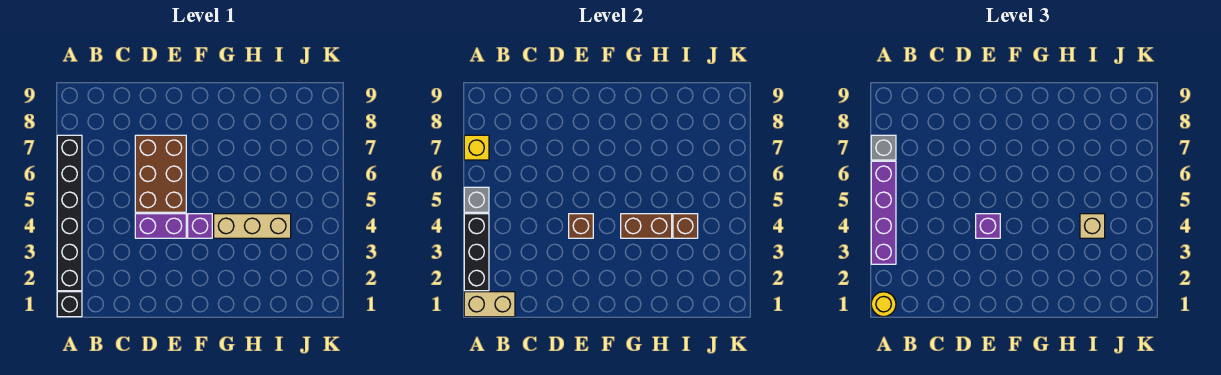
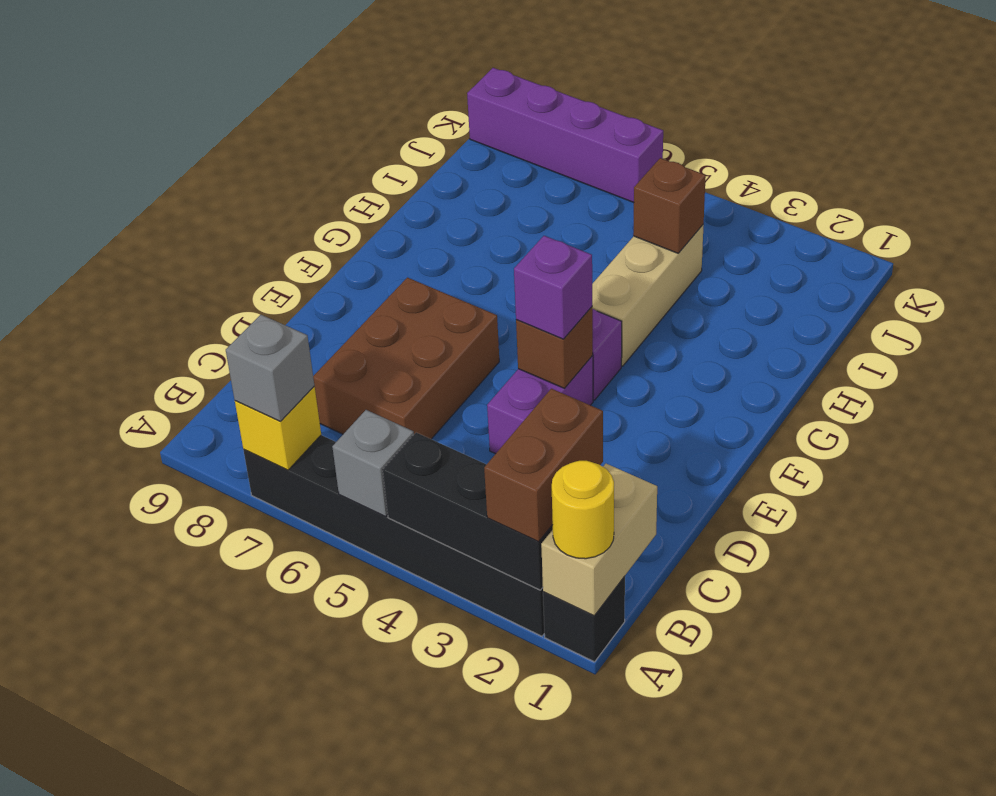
purple 1x4 brick [871,161,896,264] -> purple 1x4 brick moved to [467,68,663,202]
brown 2x3 brick [135,135,186,212] -> brown 2x3 brick turned to [313,278,499,439]
brown 1x2 brick [621,214,672,238] -> brown 1x2 brick moved to [484,389,603,542]
tan 1x1 brick [1080,214,1105,238] -> none

